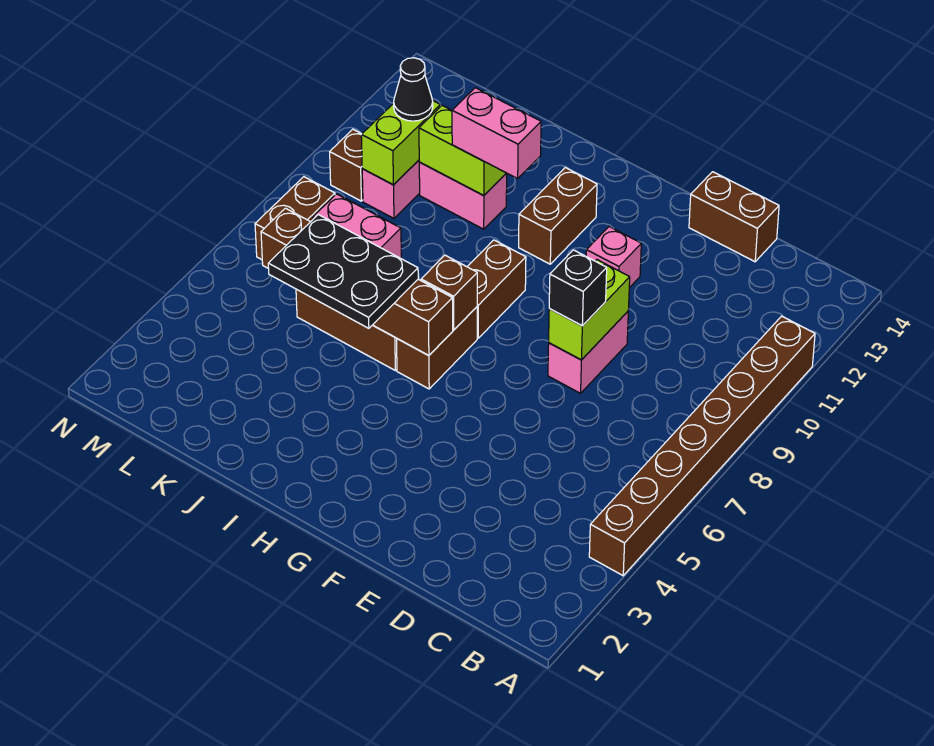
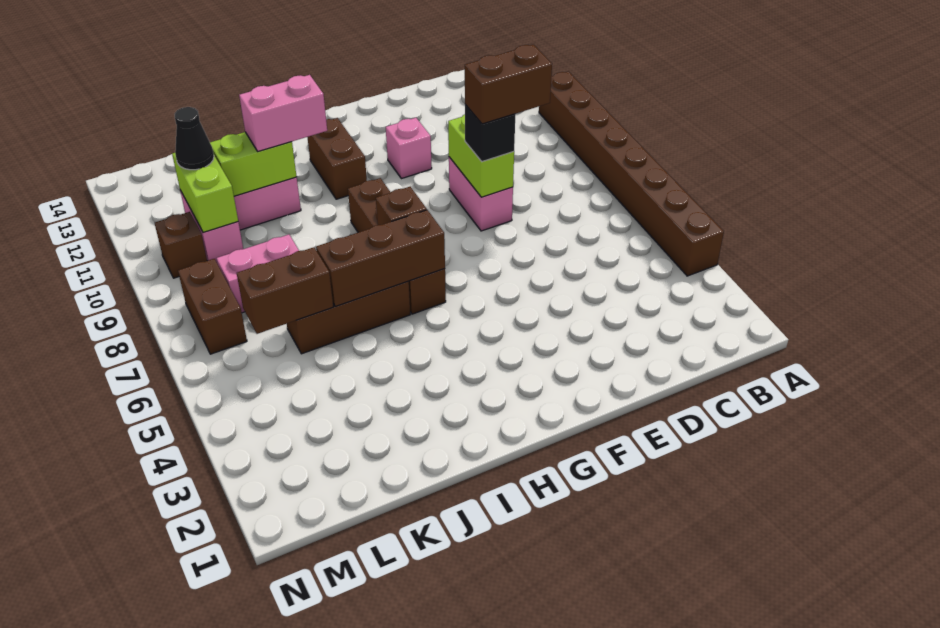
brown 1x2 brick [689,172,779,262] -> brown 1x2 brick moved to [465,45,552,124]
black 2x3 plate [268,215,418,328] -> none

